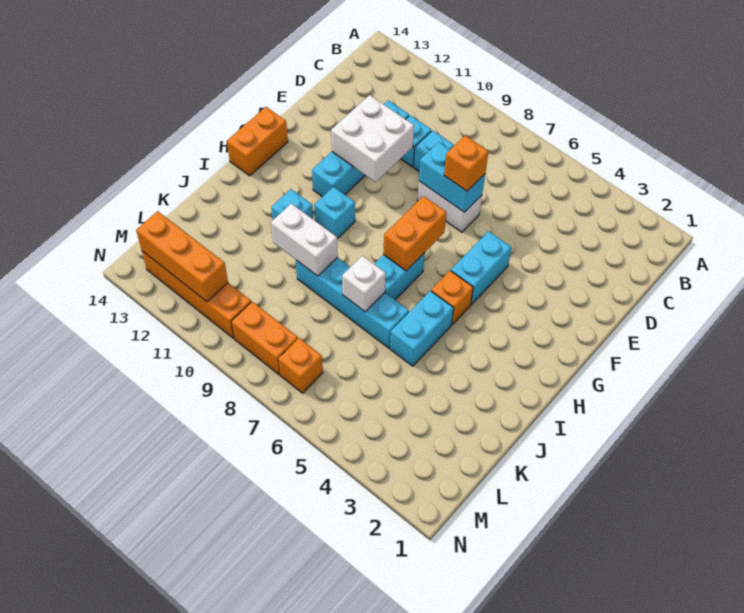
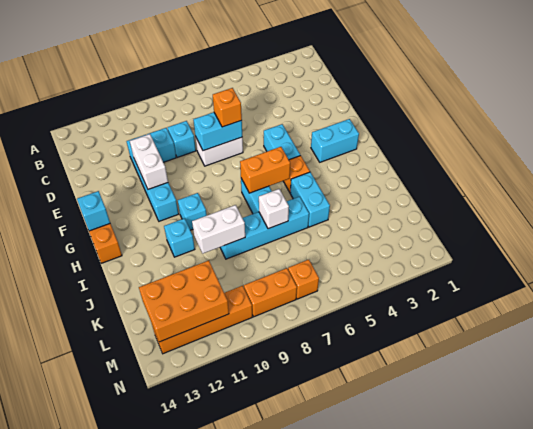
white 2x2 brick [331,95,414,182] -> white 1x2 brick [130,134,168,189]
none -> cyan 1x2 brick [311,119,359,162]
orange 1x2 brick [383,196,447,271] -> orange 1x2 brick turned to [240,147,290,193]
none -> cyan 1x1 brick [77,191,110,231]
orange 1x3 brick [136,211,228,302] -> orange 2x3 brick [139,261,229,342]

